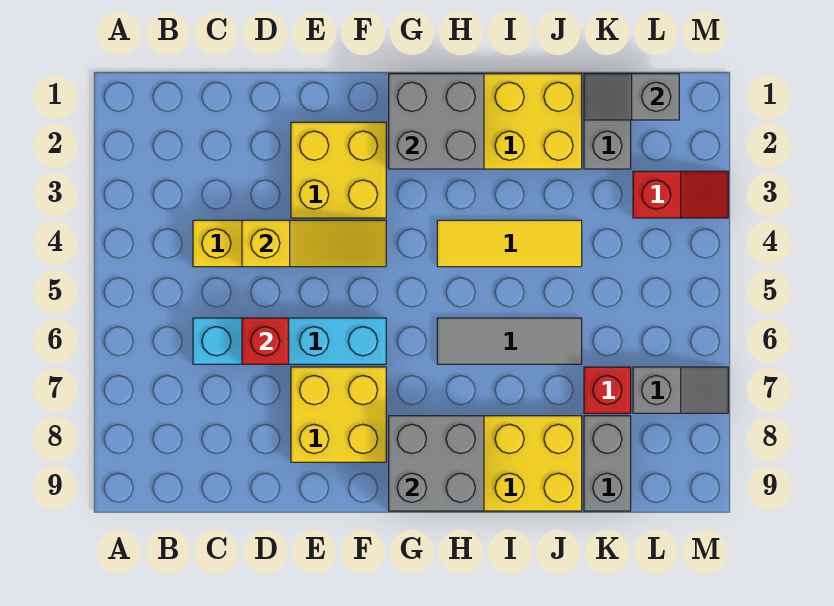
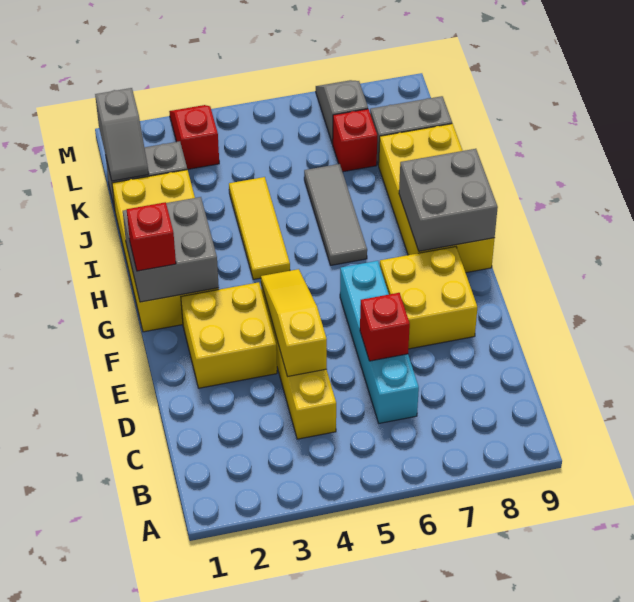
none -> red 1x1 brick [127,202,176,271]

